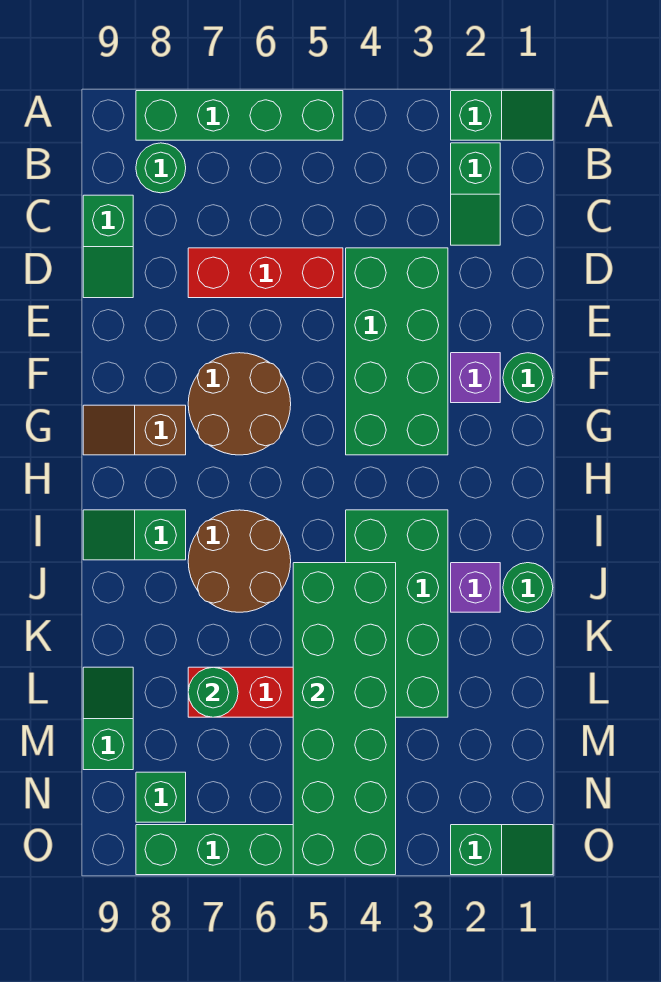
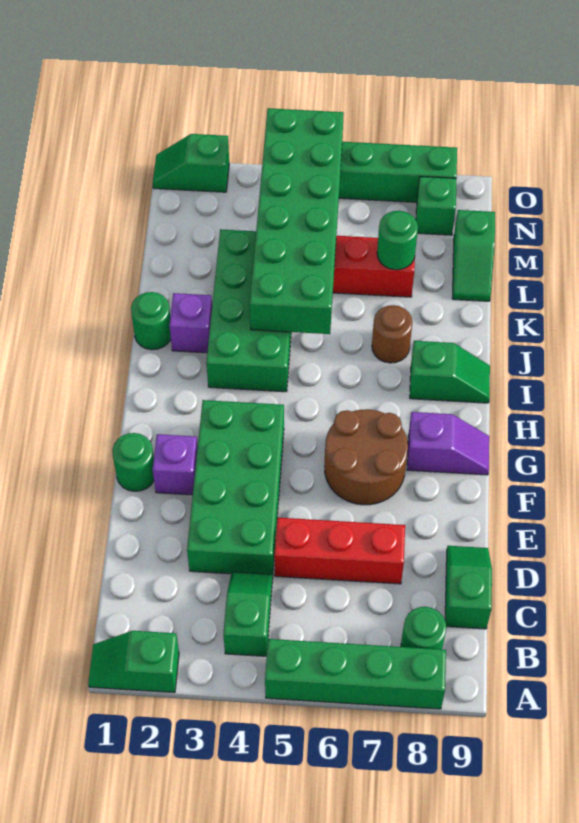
green 1x2 slope [451,143,500,245] -> green 1x2 slope moved to [223,572,273,656]
brown 1x2 slope [83,405,186,455] -> purple 1x2 slope [407,412,489,475]
brown 2x2 round brick [188,510,291,612] -> brown 1x1 round brick [372,305,412,363]

